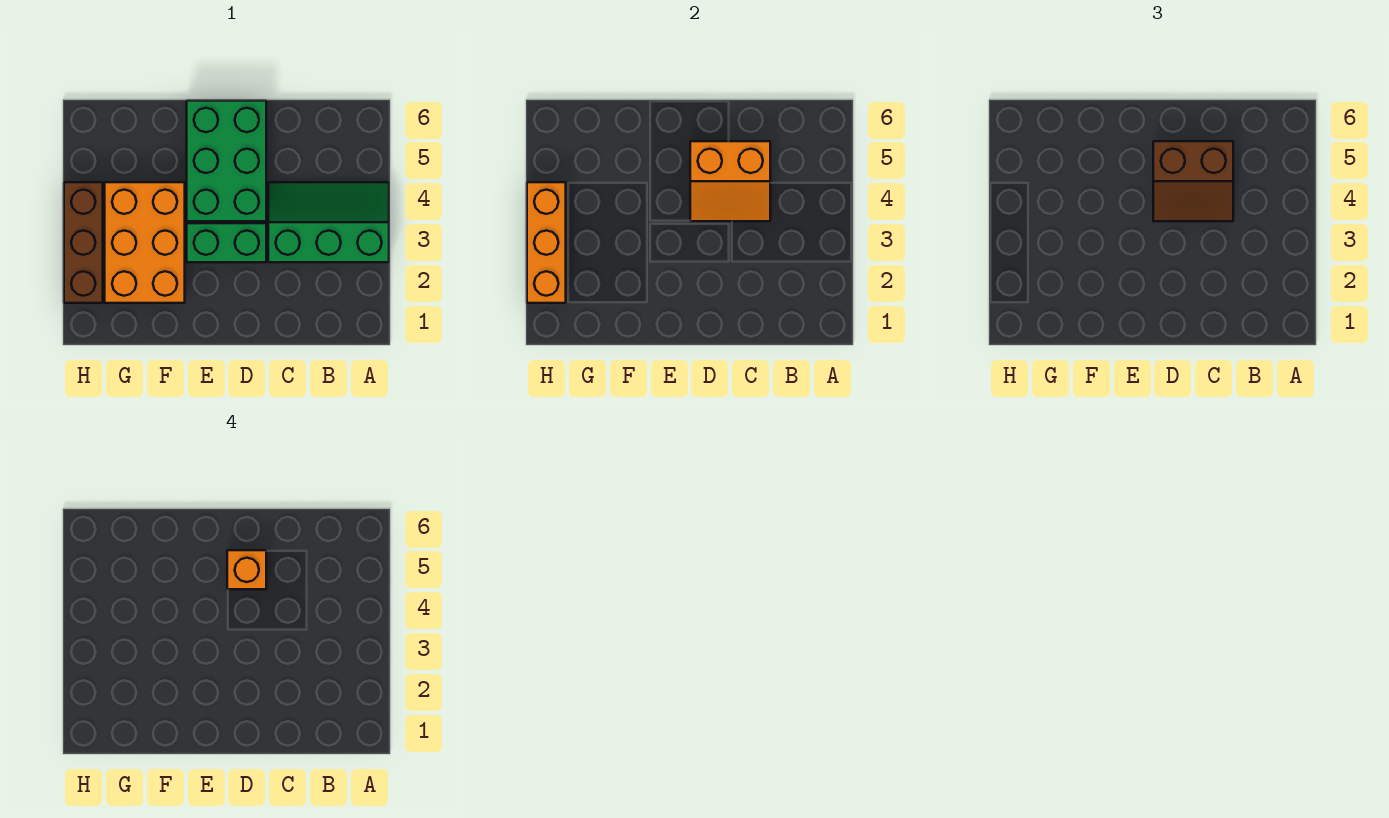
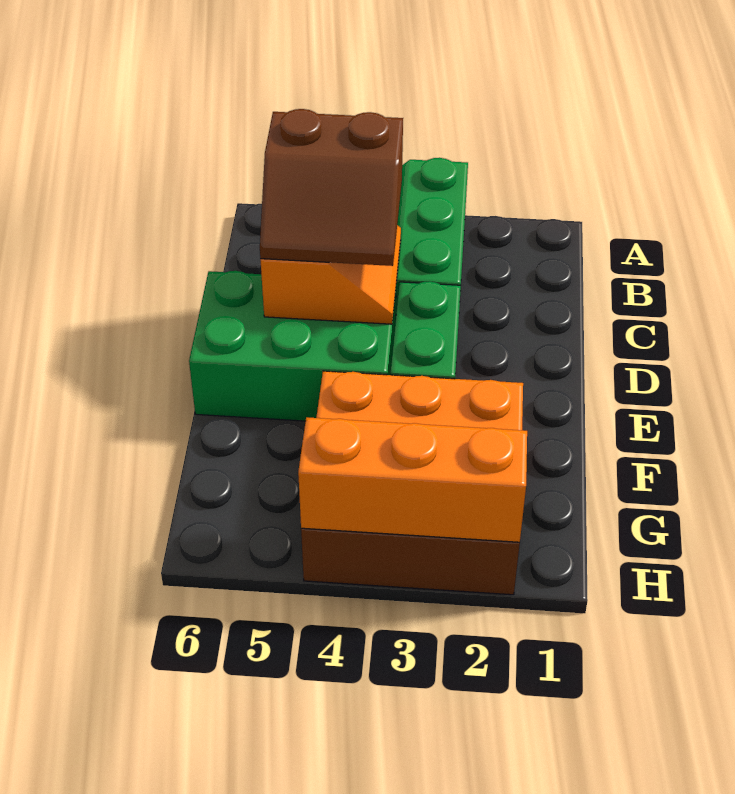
brown 2x2 slope [1153,141,1233,221] -> brown 2x2 slope turned to [260,109,403,266]
orange 1x1 brick [227,550,266,589] -> none

